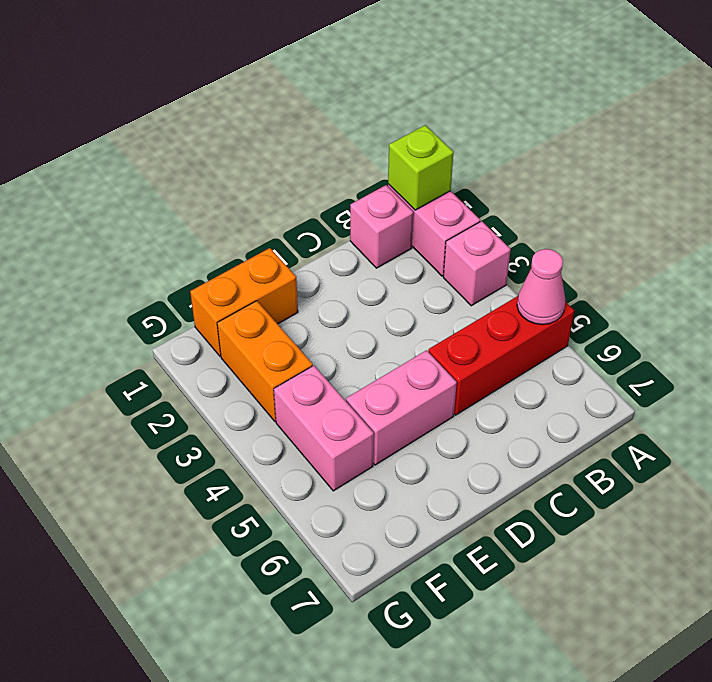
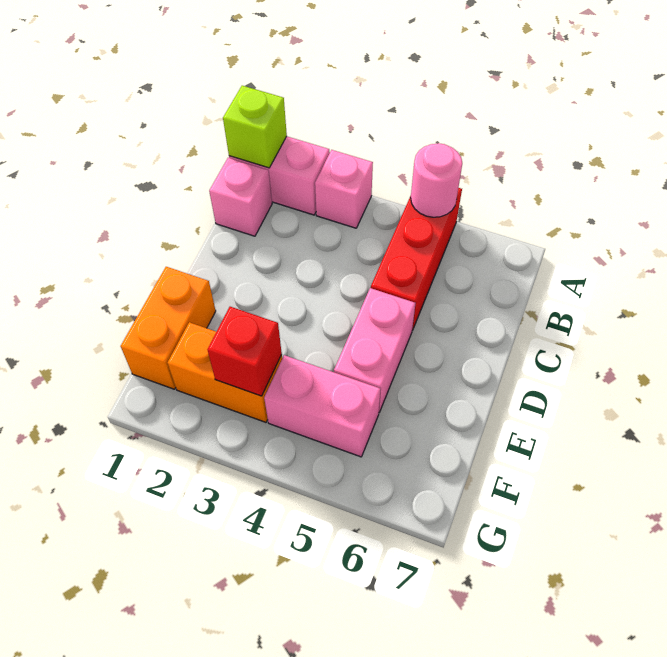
pink 1x1 cone [517,249,566,325] -> pink 1x1 round brick [411,143,462,217]
none -> red 1x1 brick [208,307,282,396]

